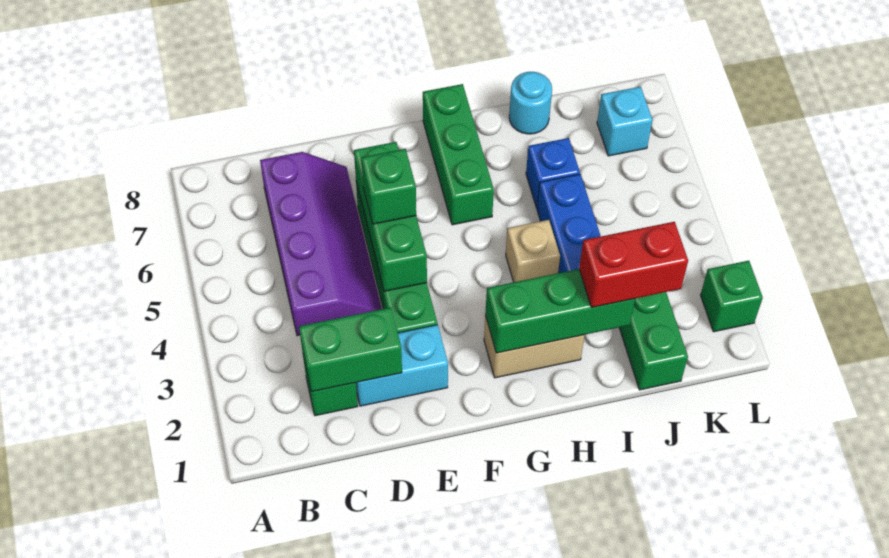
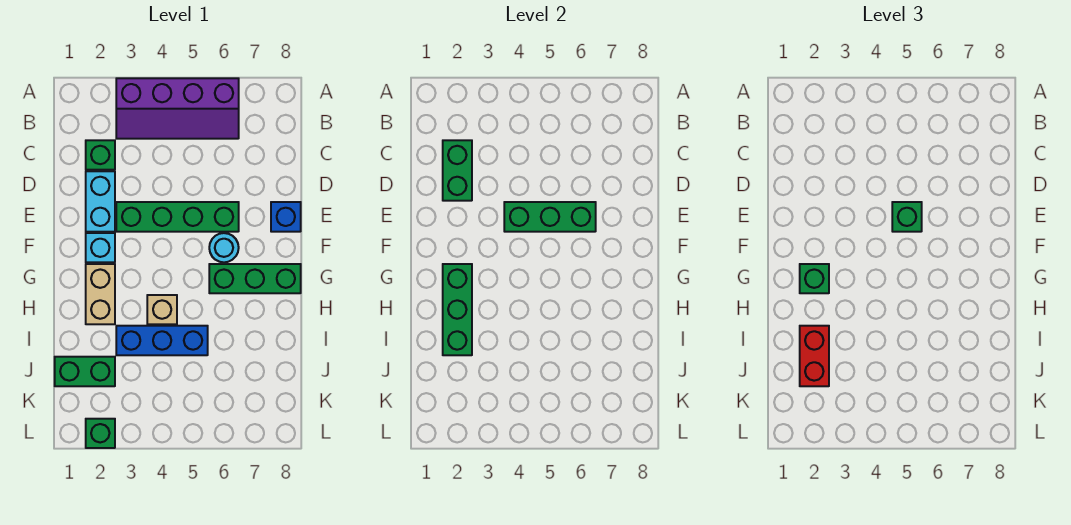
purple 2x4 slope [260,152,382,336] -> purple 2x4 slope moved to [116,78,239,139]
none -> green 1x1 brick [800,264,829,293]
blue 1x1 brick [526,138,580,208] -> blue 1x1 brick moved to [271,202,301,232]
cyan 1x1 round brick [509,72,552,134] -> cyan 1x1 round brick moved to [209,233,239,262]
cyan 1x1 brick [597,87,652,156] -> cyan 1x1 brick moved to [86,233,115,262]

